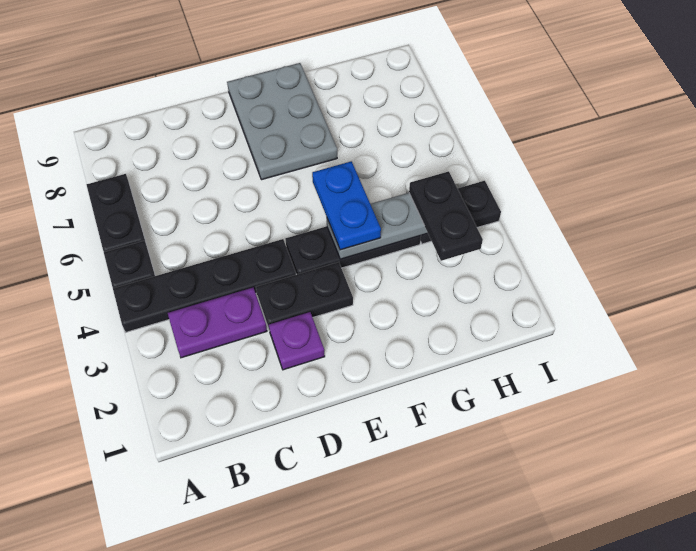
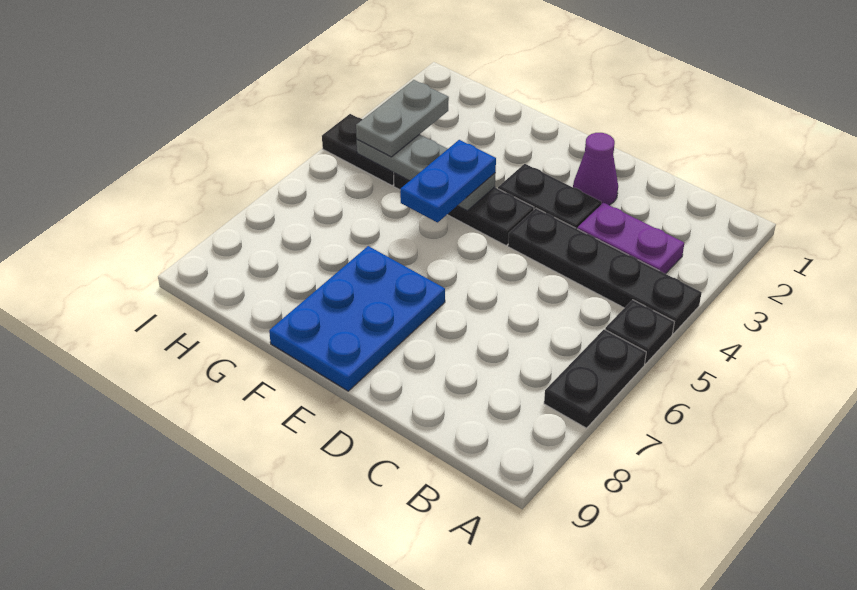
purple 1x1 plate [269,312,325,370] -> purple 1x1 cone [573,133,618,205]
grey 2x3 plate [227,63,337,180] -> blue 2x3 plate [269,246,445,391]
black 1x2 plate [409,171,483,261] -> grey 1x2 plate [356,80,449,157]

